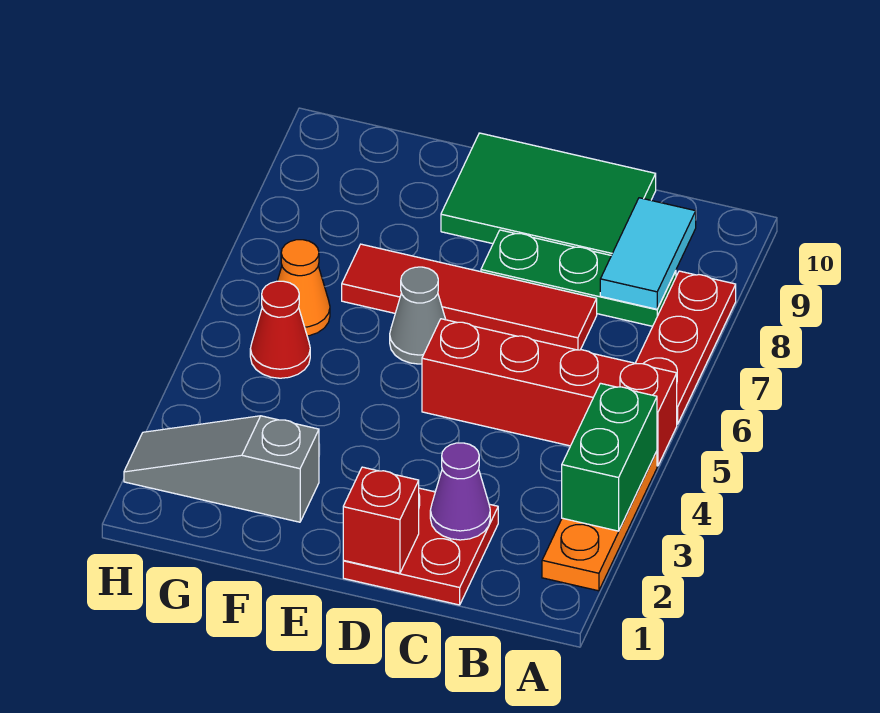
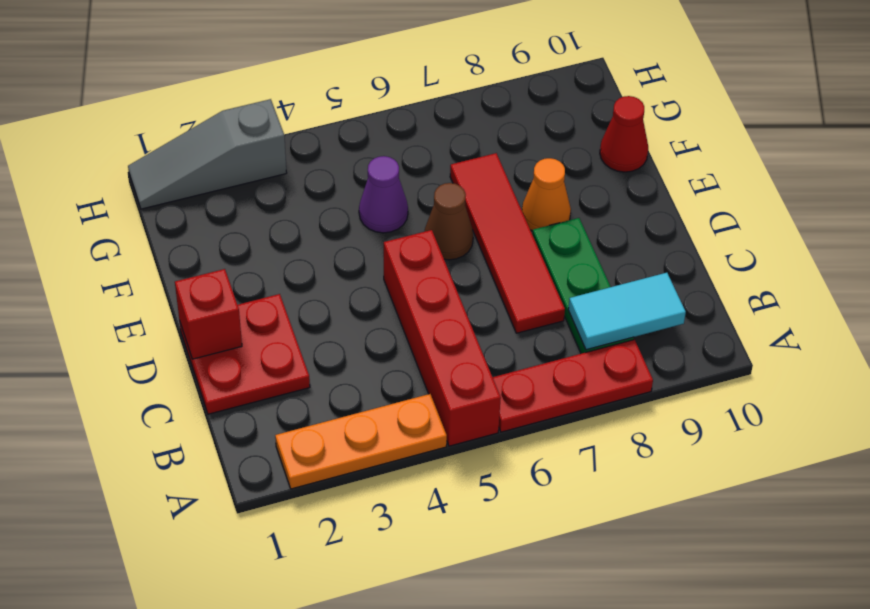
green 1x2 brick [562,383,657,531] -> none
purple 1x1 cone [430,443,490,540] -> purple 1x1 cone moved to [359,156,408,233]
green 2x3 tile [441,133,656,255] -> none
grey 1x1 cone [390,267,446,364] -> brown 1x1 cone [424,183,473,260]
grey 1x3 slope [124,416,319,522] -> grey 1x3 slope turned to [128,99,287,209]
red 1x1 cone [250,281,310,378] -> red 1x1 cone moved to [600,96,648,172]
orange 1x1 cone [278,240,330,336] -> orange 1x1 cone moved to [522,158,571,231]

